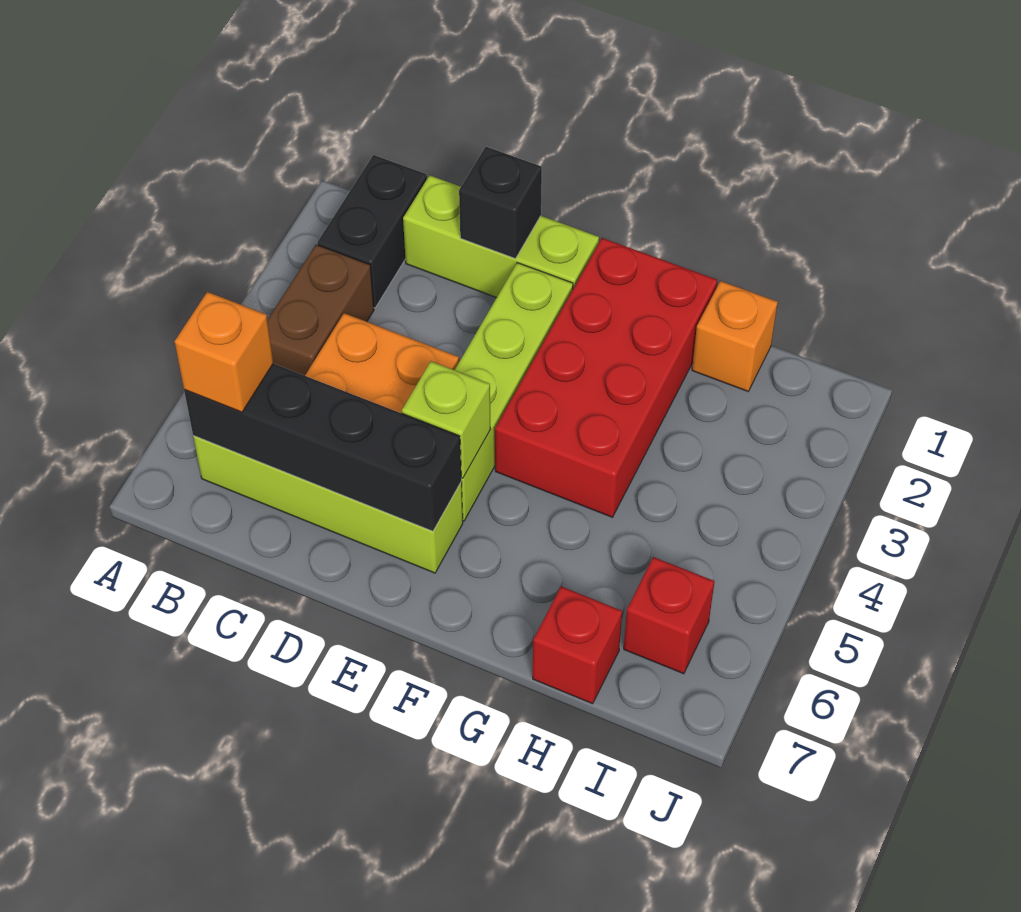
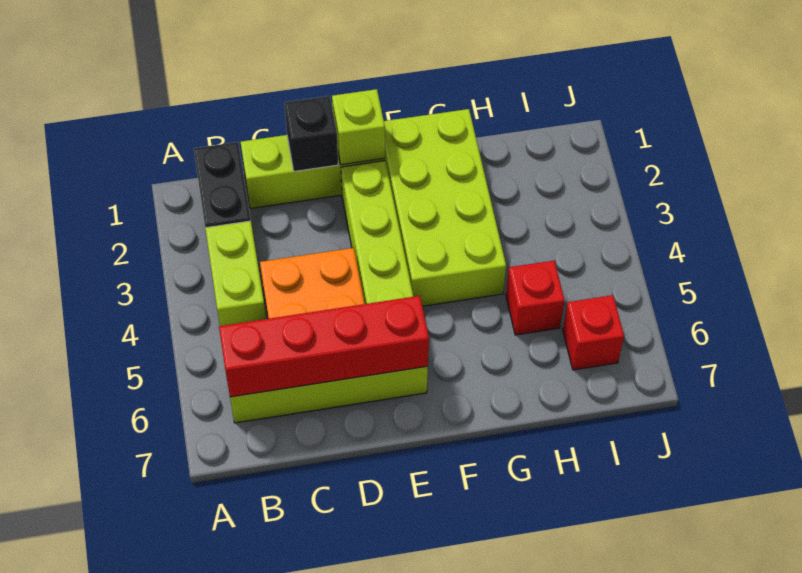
brown 1x2 brick [267,245,374,376] -> lime 1x2 brick [205,221,266,326]
black 1x4 brick [184,364,461,531] -> red 1x4 brick [219,296,429,397]
orange 1x1 brick [175,292,273,412] -> none
lime 1x1 brick [402,361,491,478] -> lime 1x1 brick moved to [332,89,385,165]
red 2x4 brick [495,238,717,517] -> lime 2x4 brick [384,109,506,306]
orange 1x1 brick [692,281,778,391] -> none
red 1x1 brick [533,586,622,704] -> red 1x1 brick moved to [506,261,565,335]

